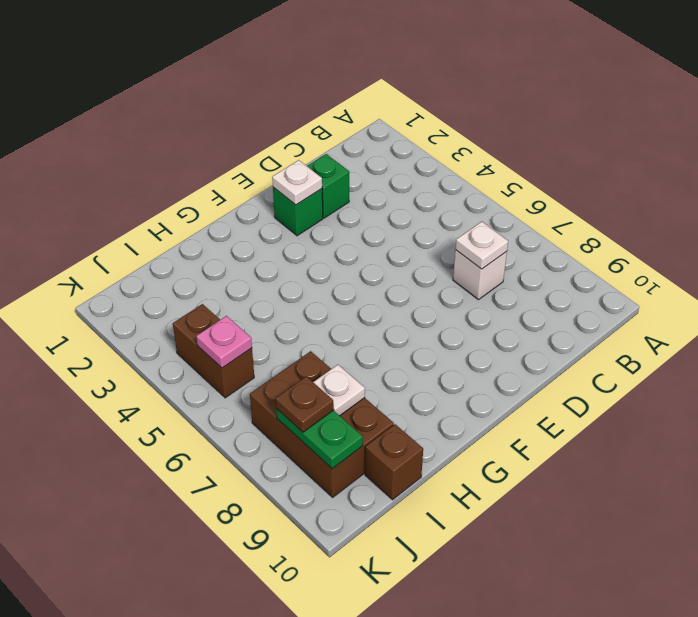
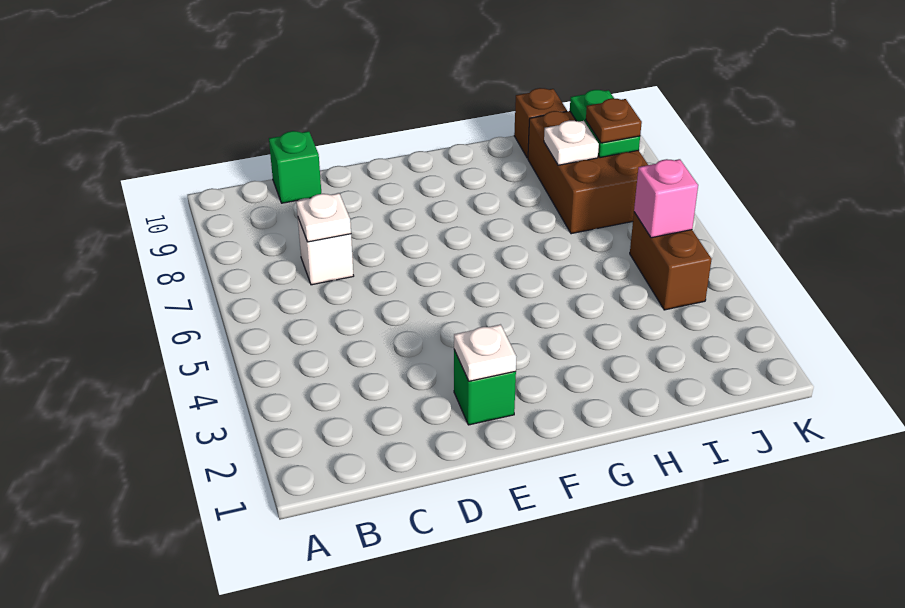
green 1x1 brick [307,154,349,218] -> green 1x1 brick moved to [269,131,321,203]
pink 1x1 plate [196,316,252,368] -> pink 1x1 brick [634,159,698,238]

